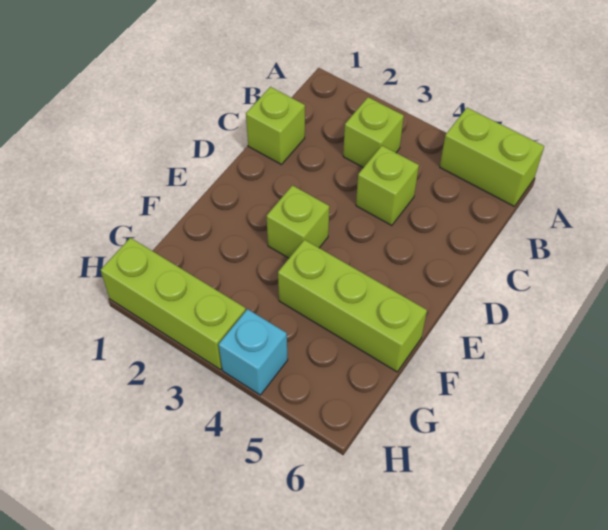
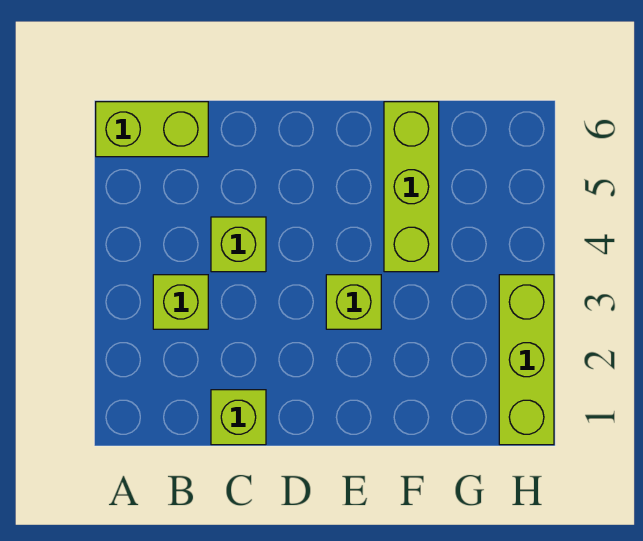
lime 1x2 brick [440,108,544,206] -> lime 1x2 brick turned to [96,102,208,157]
cyan 1x1 brick [219,309,288,395] -> none

